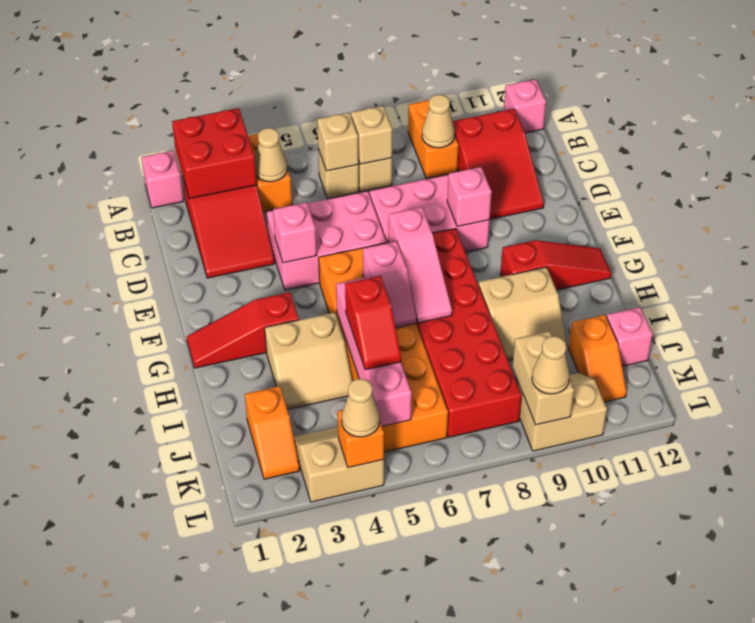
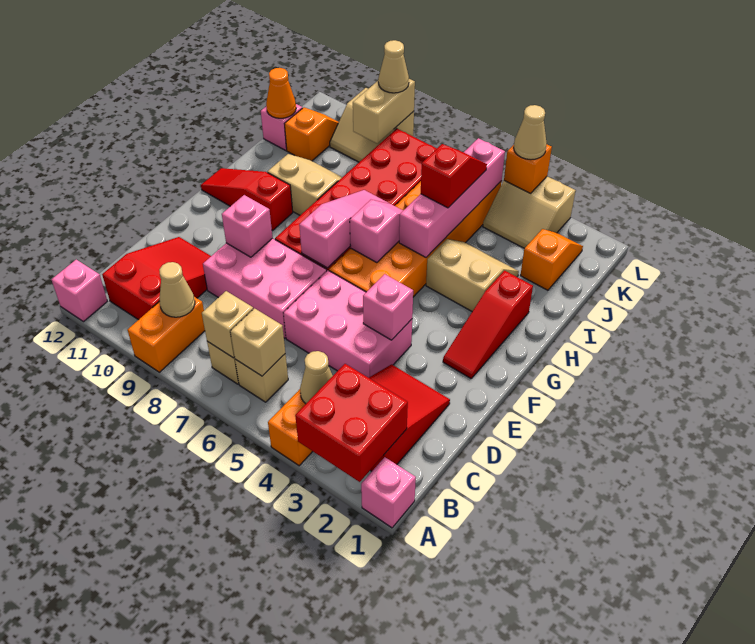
red 1x3 slope [187,292,299,368] -> red 1x3 slope turned to [443,271,533,378]
none -> orange 1x1 cone [266,68,296,118]

